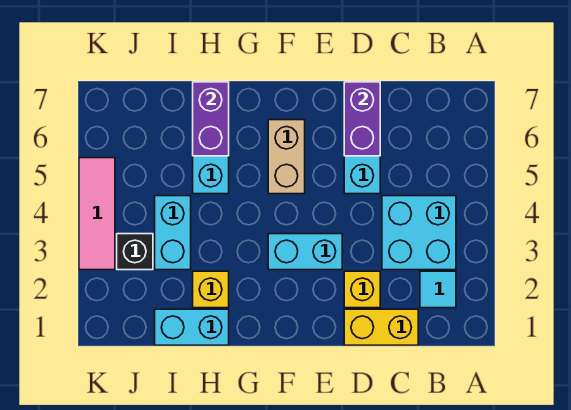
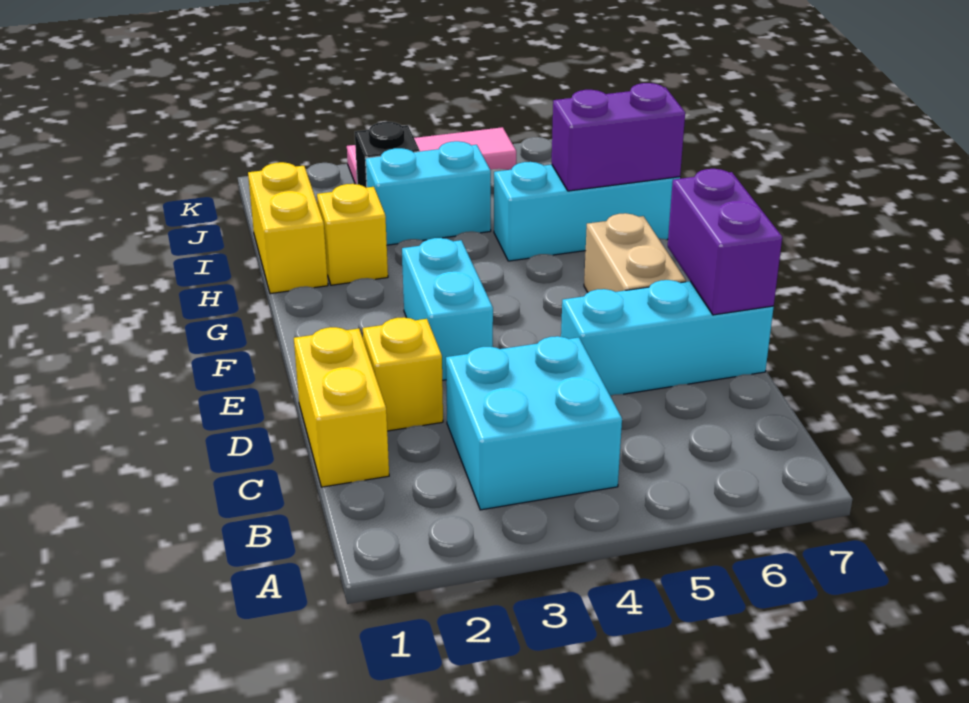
cyan 1x1 tile [420,271,456,308] -> none
purple 1x2 brick [344,82,380,156] -> purple 1x2 brick turned to [668,169,782,315]
tan 1x2 brick [268,120,305,194] -> tan 1x2 brick turned to [584,213,686,292]
cyan 1x2 brick [155,309,229,345] -> yellow 1x2 brick [248,162,328,294]

